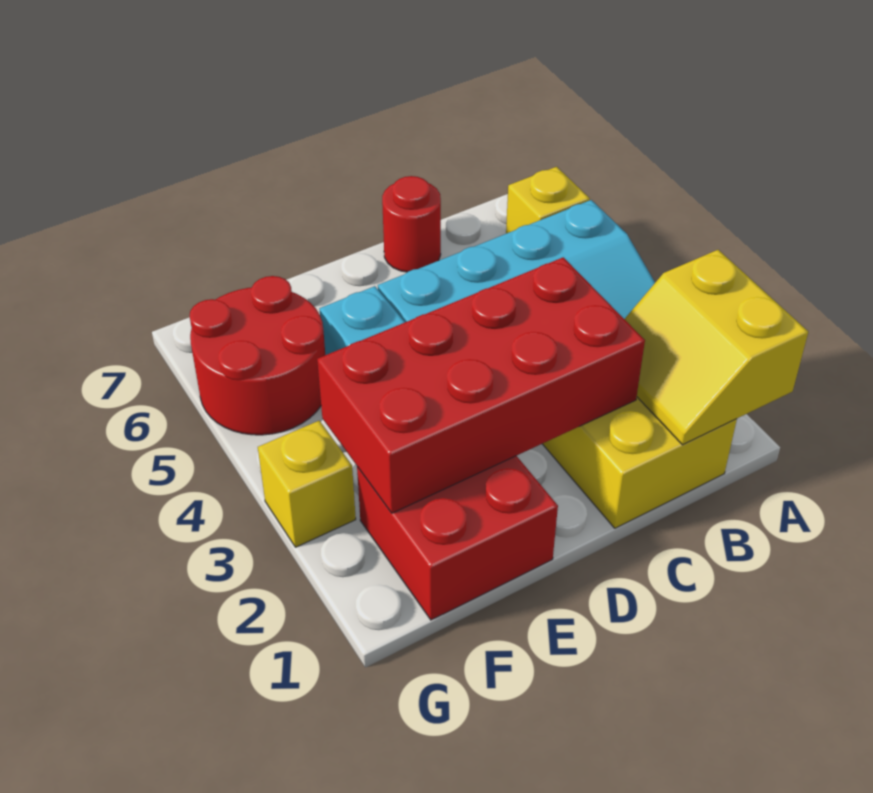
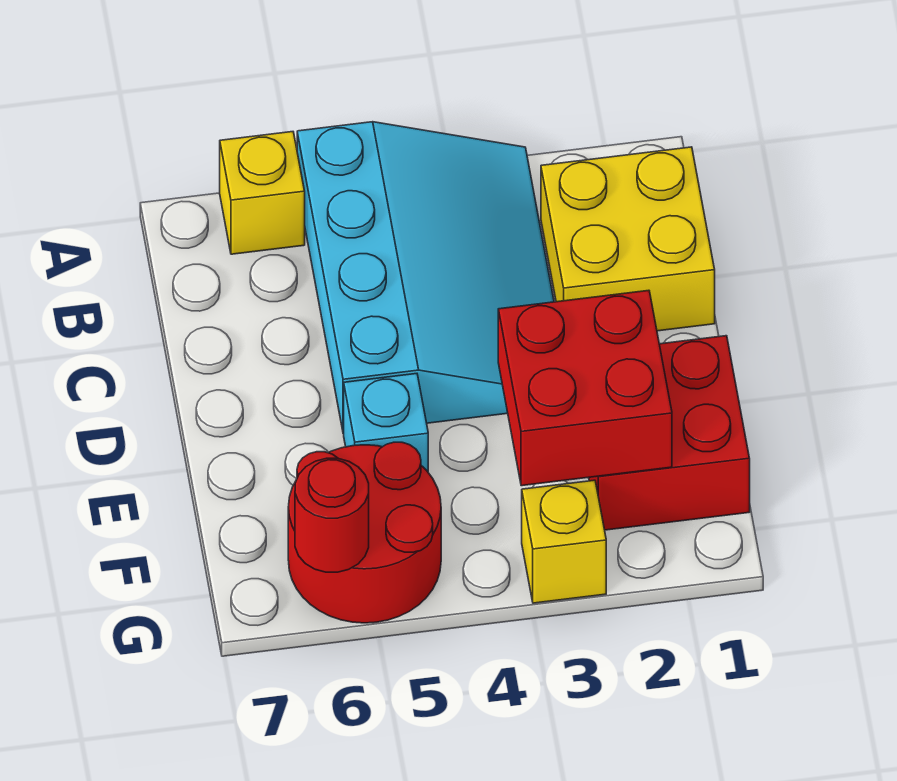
yellow 2x2 slope [625,250,808,445] -> none
red 2x4 brick [317,257,645,513] -> red 2x2 brick [498,290,672,486]
red 1x1 round brick [382,176,441,272] -> red 1x1 round brick moved to [295,458,369,572]

